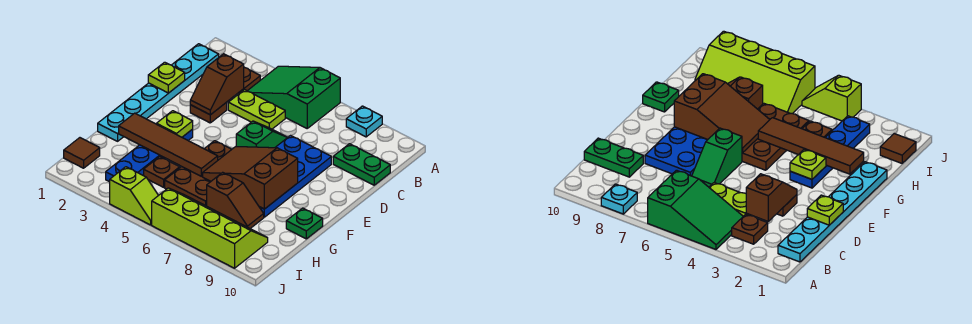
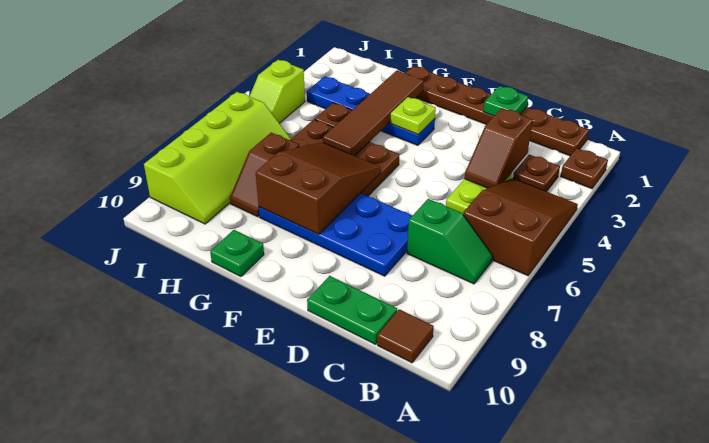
green 2x3 slope [248,66,340,128] -> brown 2x3 slope [463,178,578,276]
cyan 1x1 plate [346,106,382,137] -> none
cyan 1x6 plate [98,44,219,141] -> brown 1x6 plate [405,66,589,156]
brown 1x2 slope [190,54,244,115] -> brown 1x2 slope turned to [464,108,533,188]
green 1x2 plate [333,144,390,185] -> green 1x2 plate turned to [307,276,397,345]
lime 1x1 plate [148,62,185,93] -> green 1x1 plate [484,86,528,116]
brown 1x1 plate [190,103,227,123] -> brown 1x1 plate moved to [561,148,608,189]
green 1x2 slope [236,121,288,148] -> green 1x2 slope moved to [407,199,493,284]
brown 1x1 tile [64,138,100,168] -> brown 1x1 tile moved to [377,309,434,363]

